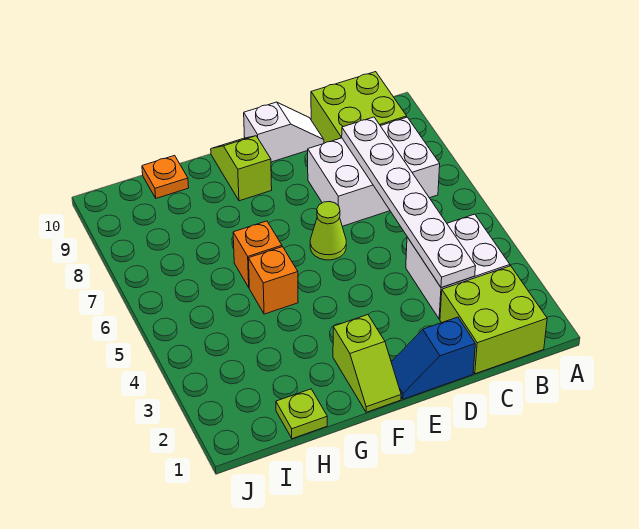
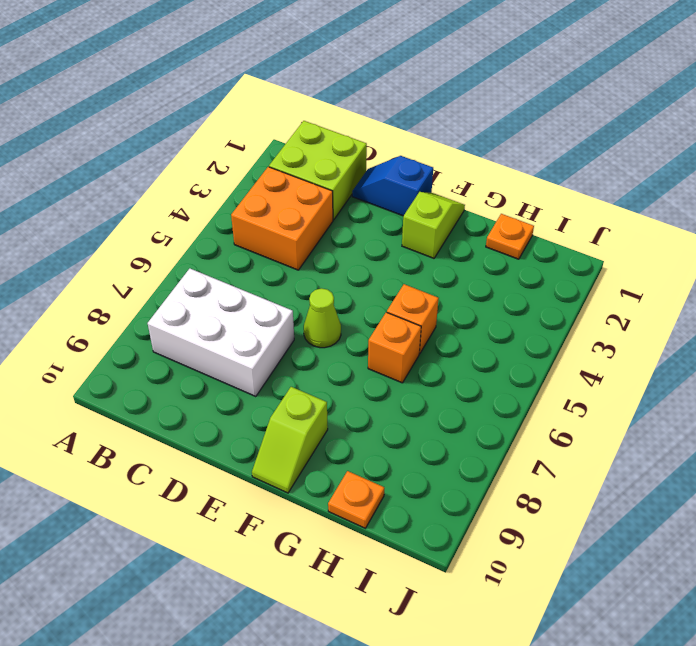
white 2x2 brick [406,214,510,319] -> orange 2x2 brick [231,167,333,270]
lime 2x2 brick [311,72,407,143] -> none
white 1x6 plate [342,117,476,288] -> none
blue 1x2 slope [391,317,475,399] -> blue 1x2 slope turned to [352,156,433,216]
white 1x2 slope [244,102,324,162] -> none
lime 1x1 plate [276,389,327,439] -> orange 1x1 plate [486,214,534,259]

